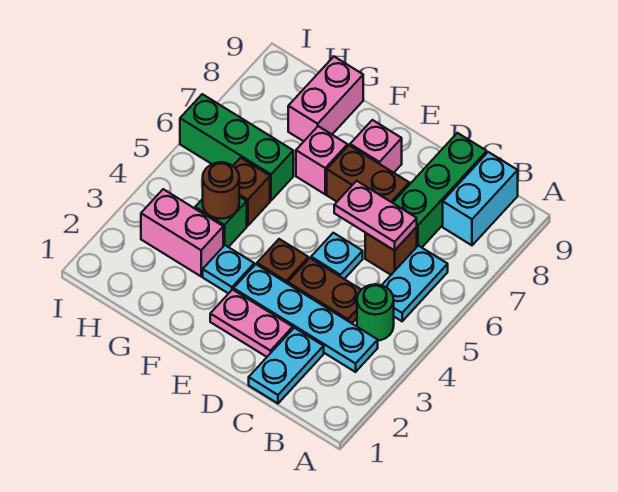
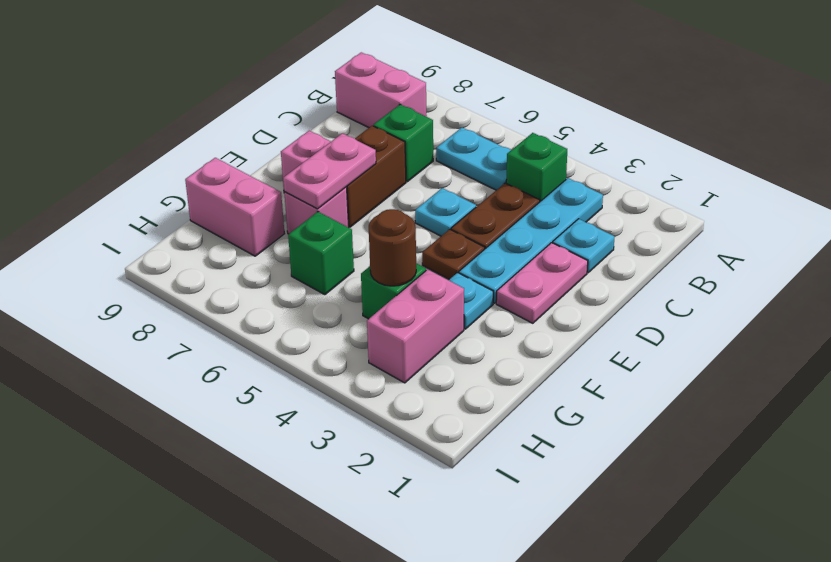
green 1x1 round brick [357,284,394,341] -> green 1x1 brick [506,133,567,201]
cyan 1x2 brick [443,152,518,245] -> pink 1x2 brick [335,52,427,128]
cyan 1x2 plate [249,328,324,403] -> cyan 1x1 plate [553,219,614,273]
brown 1x1 brick [365,227,417,275] -> none
pink 1x2 plate [334,181,417,251] -> pink 1x2 plate moved to [283,133,376,209]
green 1x3 brick [393,133,487,247] -> green 1x1 brick [373,104,433,182]
brown 1x1 brick [233,158,270,226] -> none
green 1x3 brick [180,94,293,200] -> green 1x1 brick [288,212,354,295]

